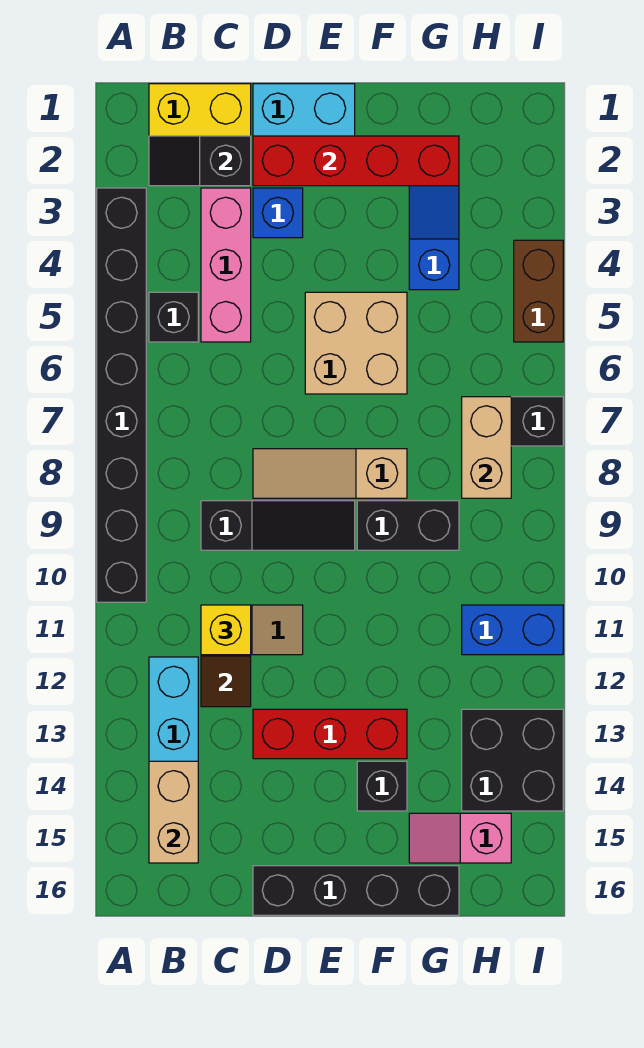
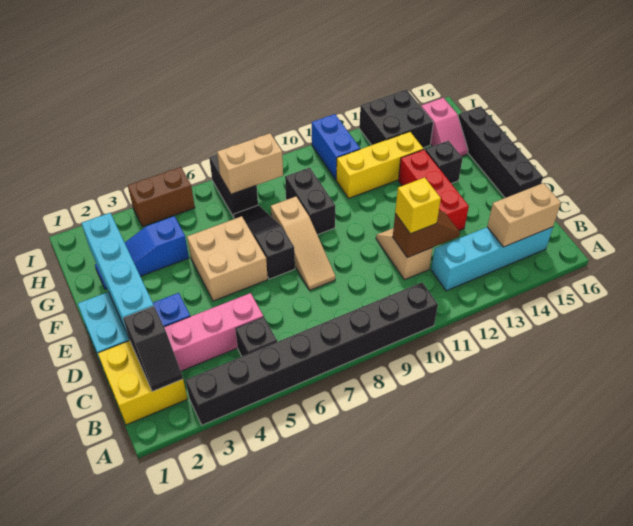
black 1x3 slope [201,501,355,550] -> black 1x3 slope moved to [234,205,295,279]
red 1x4 brick [253,136,459,186] -> cyan 1x4 brick [82,213,154,335]
none -> yellow 1x3 brick [336,132,423,198]

